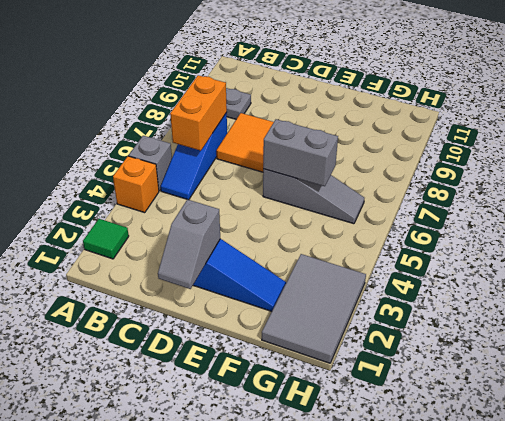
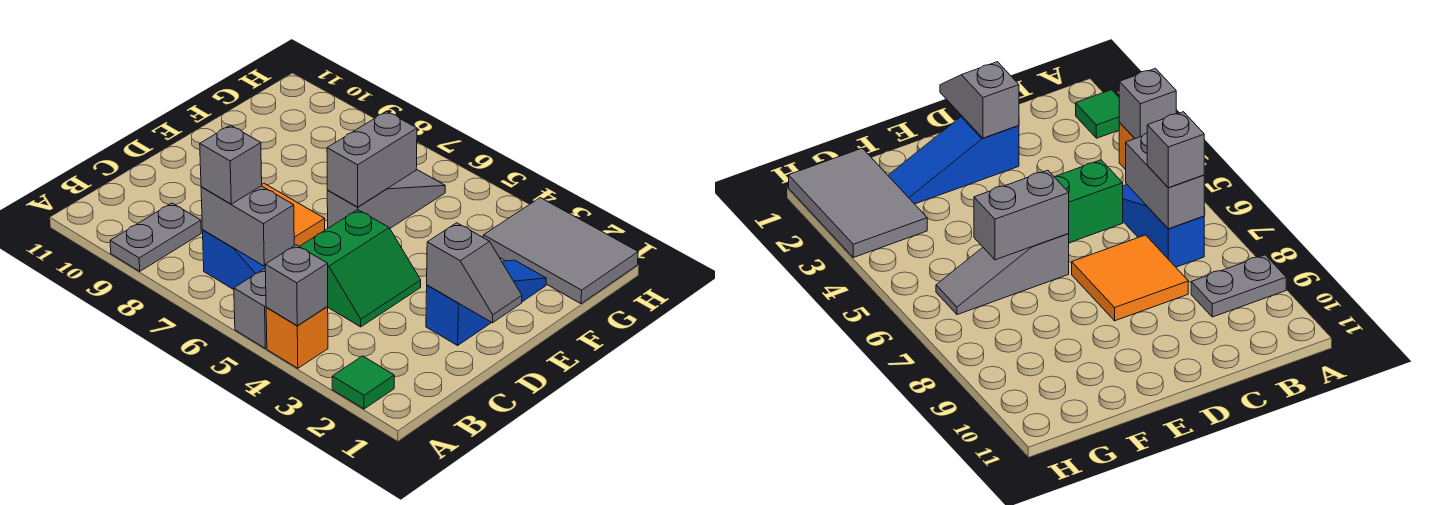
none -> grey 1x1 brick [265,245,328,326]
orange 1x2 brick [170,75,227,151] -> grey 1x2 brick [201,186,294,266]
none -> grey 1x1 brick [200,125,262,204]
none -> green 2x2 slope [300,210,421,327]

